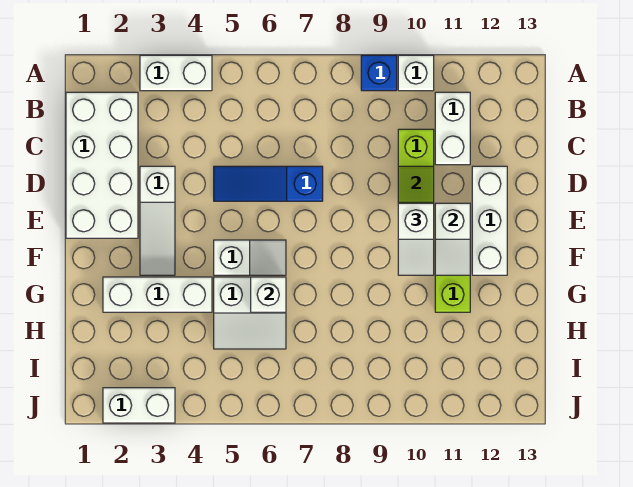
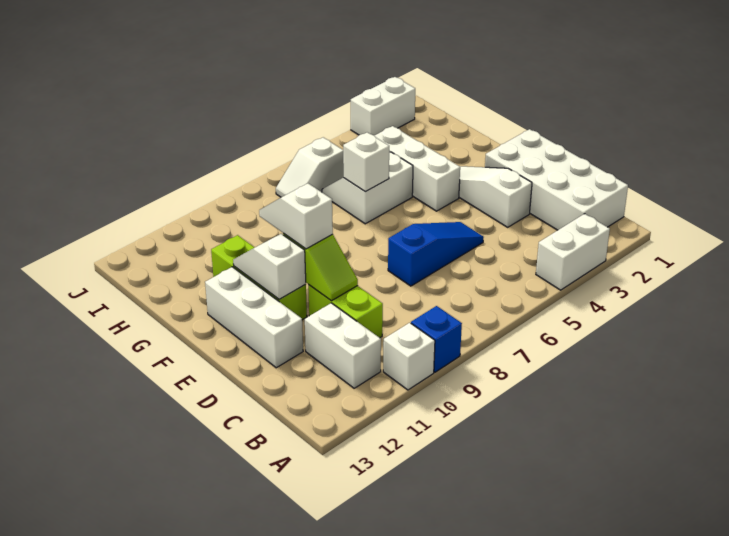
white 1x2 slope [214,240,286,275] -> white 1x2 slope moved to [276,137,344,197]
white 1x3 brick [103,277,212,312] -> white 1x3 brick turned to [374,126,460,211]

